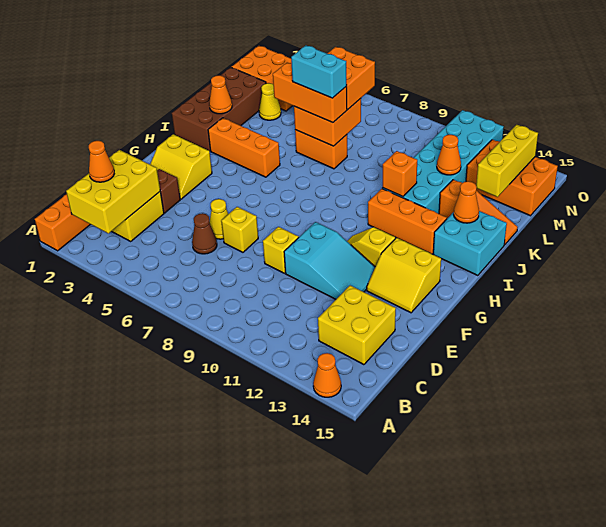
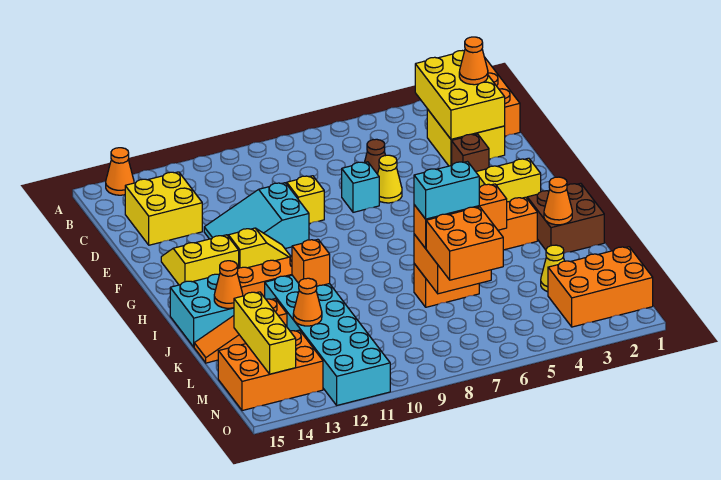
yellow 1x1 brick [221,207,258,252] -> cyan 1x1 brick [342,162,379,212]
brown 2x4 brick [172,67,266,151] -> brown 2x2 brick [527,183,604,253]

